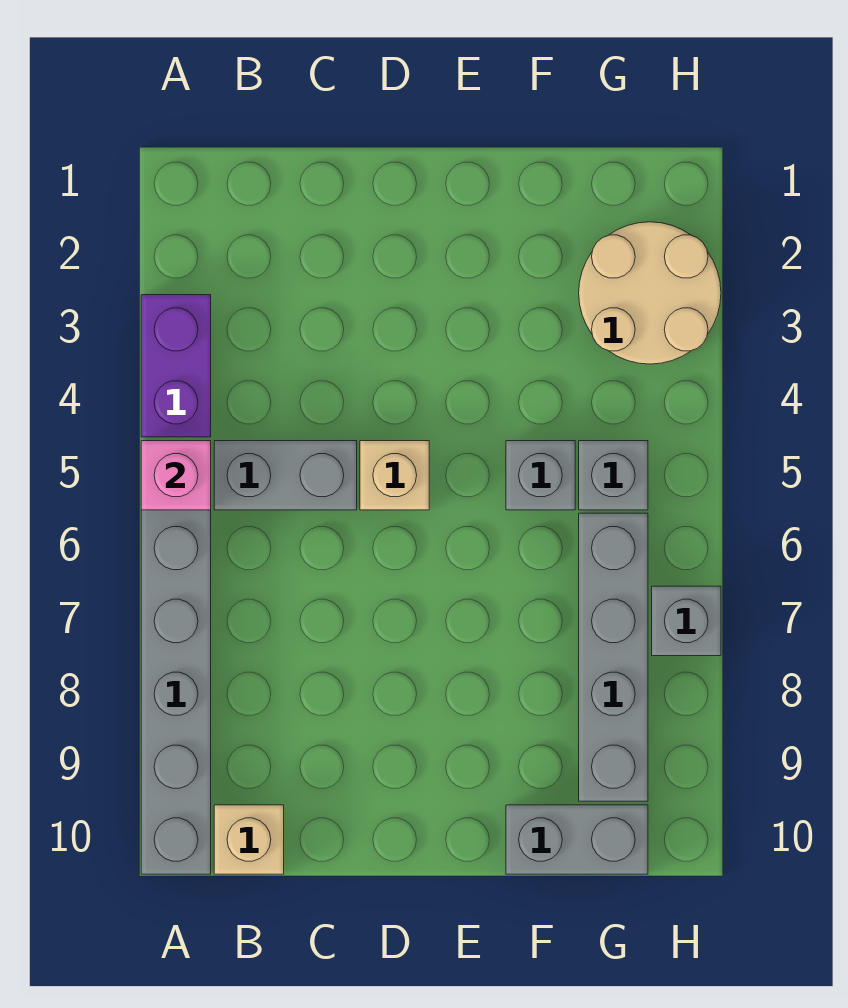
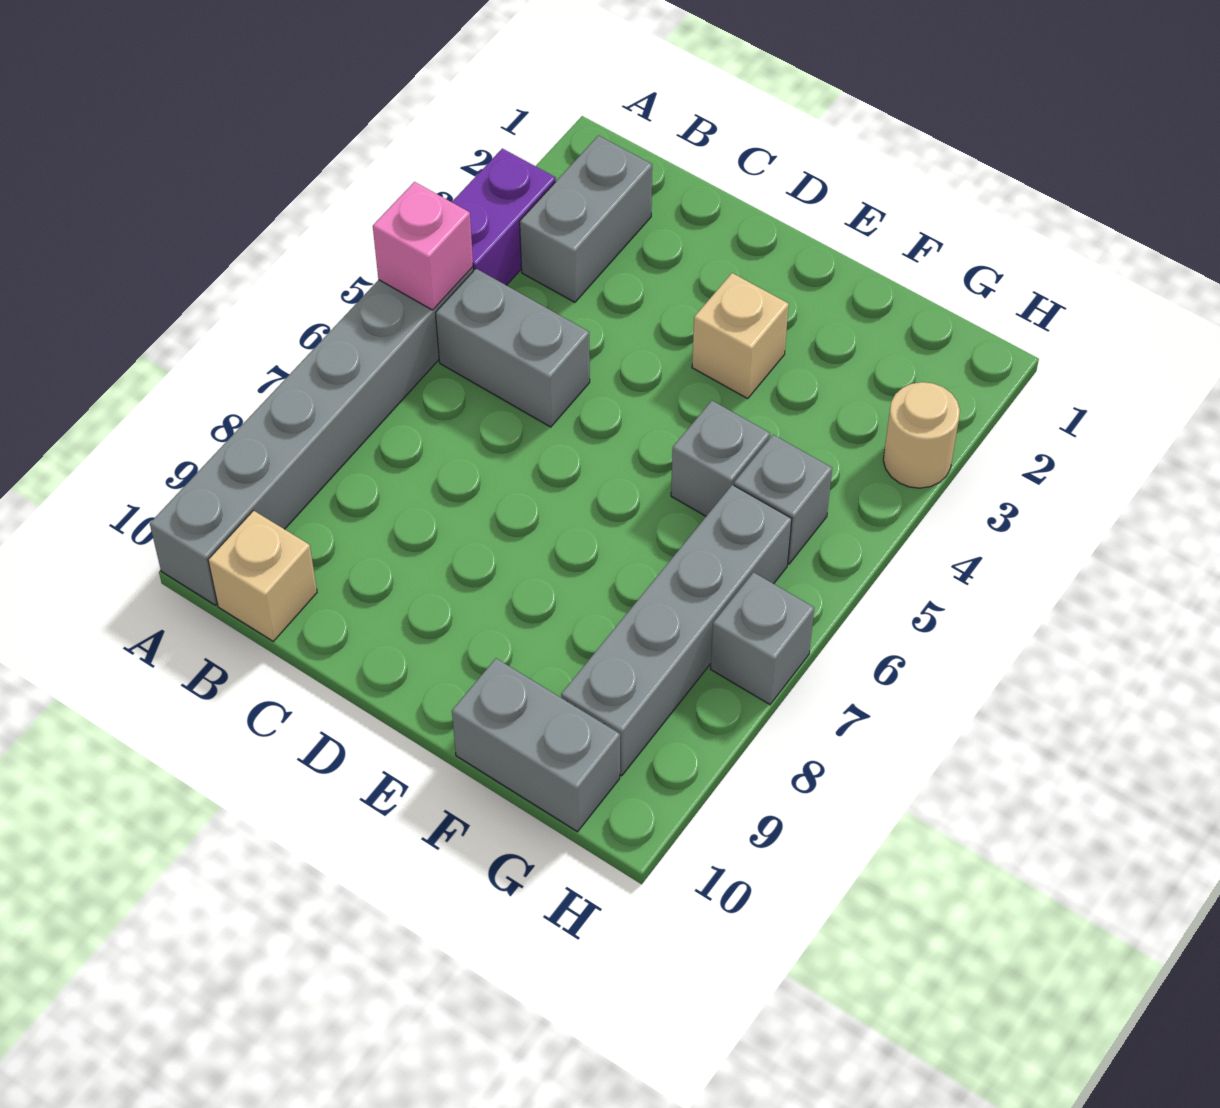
none -> grey 1x2 brick [520,136,652,302]
tan 1x1 brick [360,441,429,510] -> tan 1x1 brick moved to [692,273,789,398]
tan 2x2 round brick [579,222,721,364] -> tan 1x1 round brick [883,382,960,488]

